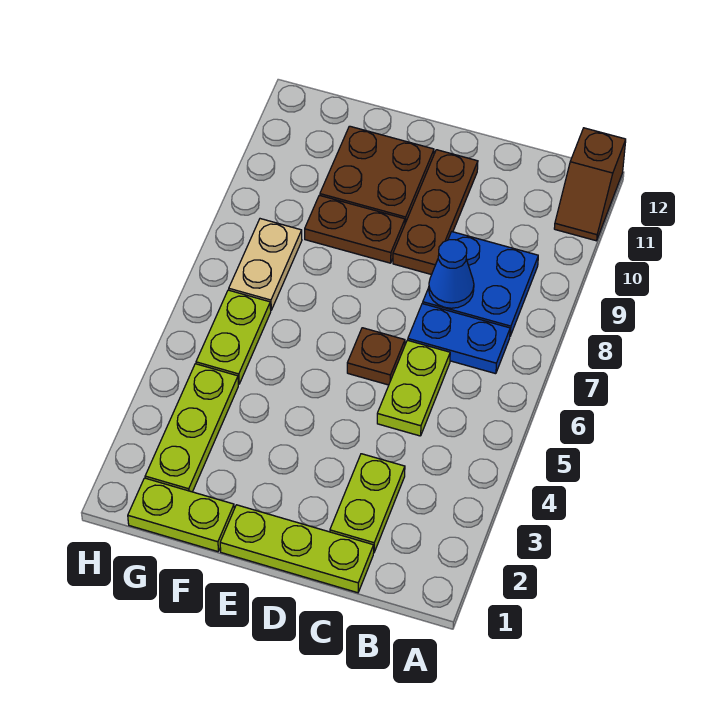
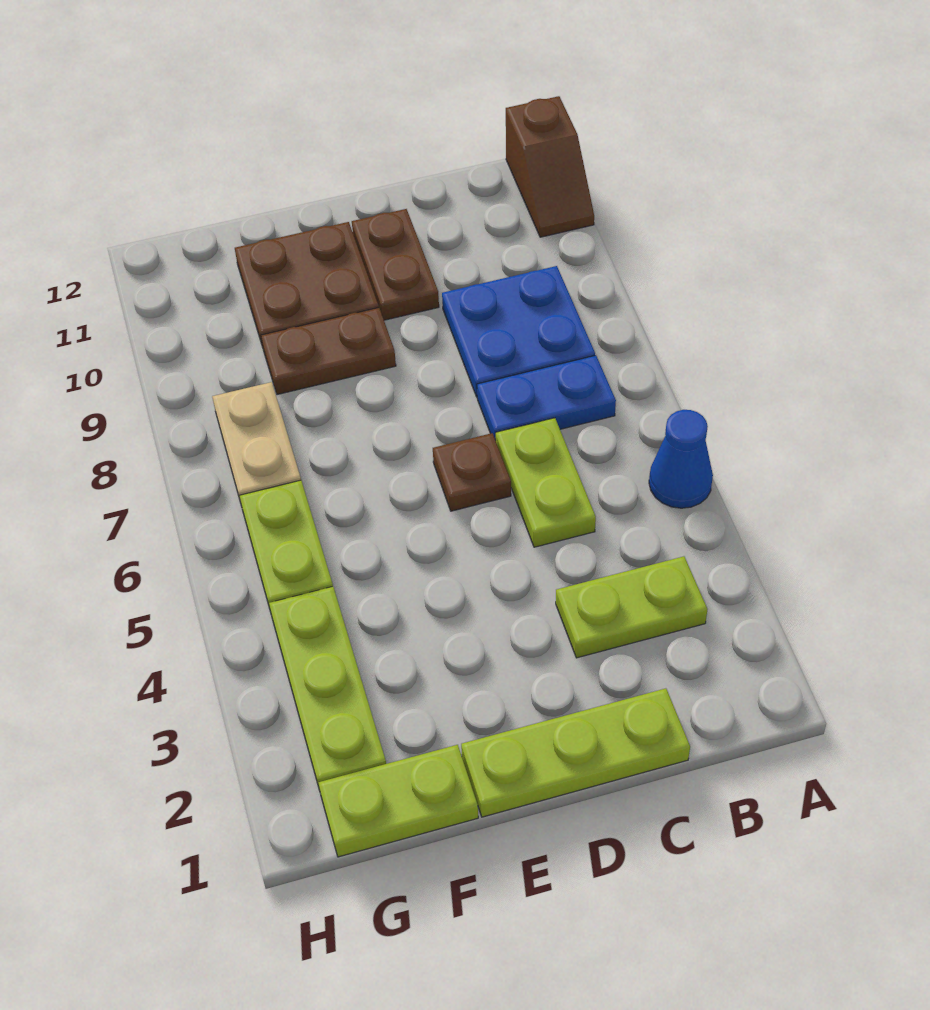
lime 1x2 plate [330,454,405,552] -> lime 1x2 plate turned to [556,556,708,658]
blue 1x1 cone [429,240,474,308] -> blue 1x1 cone moved to [649,410,713,508]
brown 1x3 plate [393,150,478,275] -> brown 1x2 plate [352,209,439,320]

